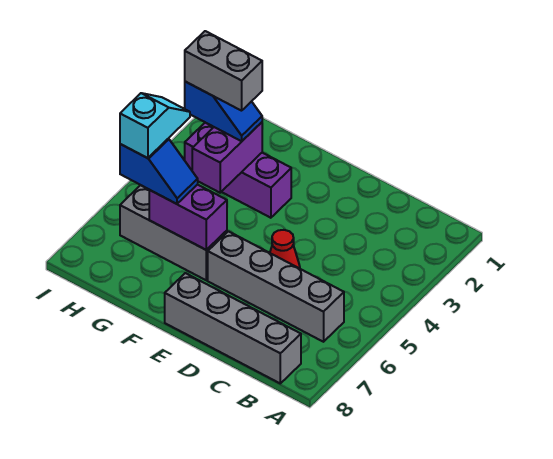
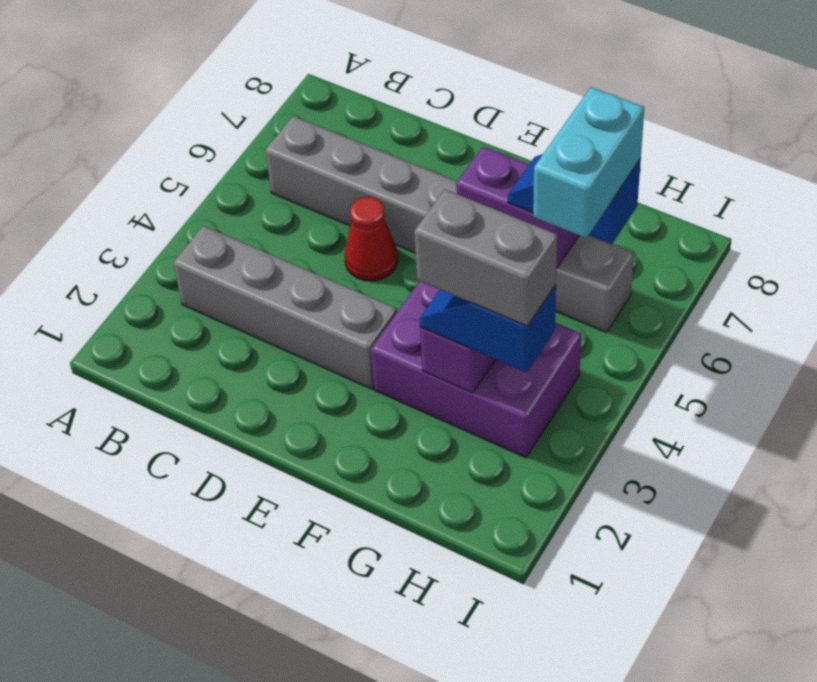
grey 1x4 brick [165,273,301,383] -> grey 1x4 brick moved to [173,226,397,389]
purple 1x3 brick [185,123,291,218] -> purple 2x3 brick [371,281,581,458]
cyan 1x2 slope [120,93,190,158] -> cyan 1x2 brick [533,87,644,238]

